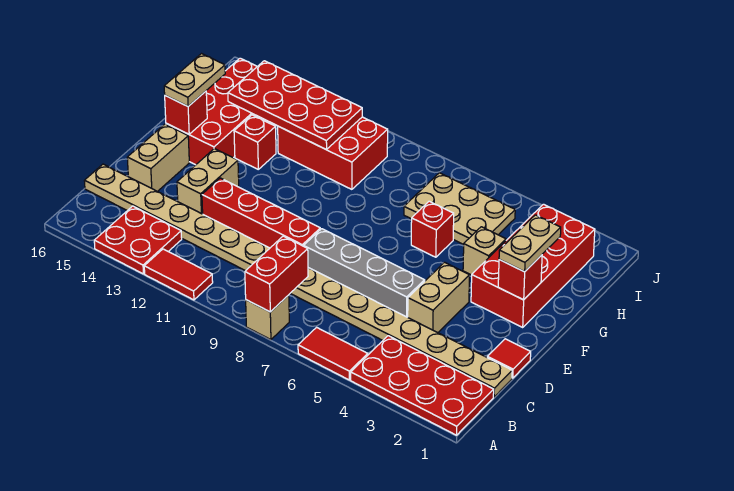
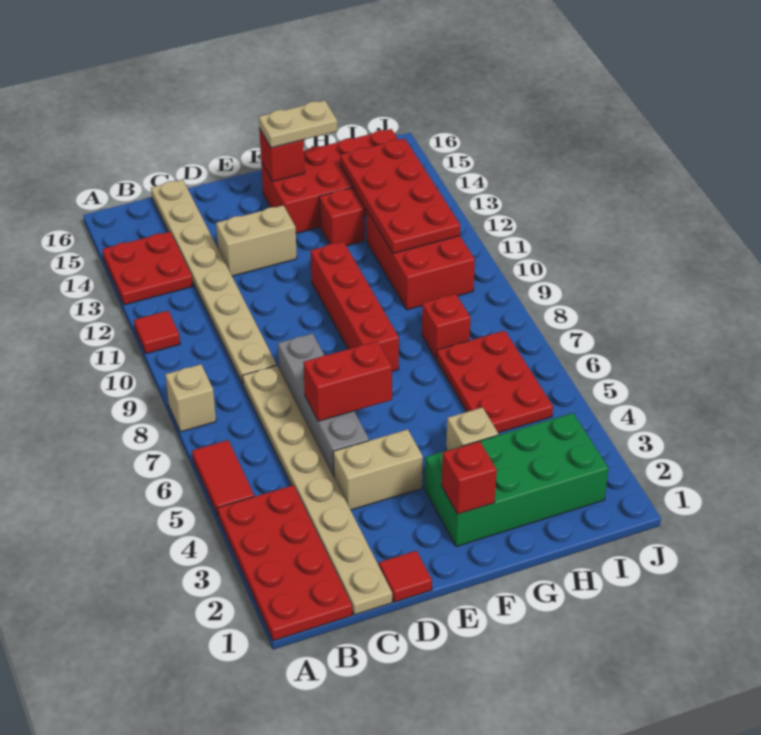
red 1x2 brick [245,236,308,312] -> red 1x2 brick moved to [303,341,392,421]
red 1x2 tile [144,249,213,300] -> red 1x1 tile [134,311,180,354]
red 1x4 brick [202,178,320,248] -> red 1x4 brick moved to [311,242,399,371]
tan 1x2 brick [127,124,189,191] -> none
red 2x4 brick [471,204,595,327] -> green 2x4 brick [425,413,609,547]
tan 1x2 plate [499,215,561,272] -> none
red 1x1 brick [411,201,454,257] -> red 1x1 brick moved to [422,294,470,359]
tan 2x3 plate [404,173,515,244] -> red 2x3 plate [436,331,553,433]

